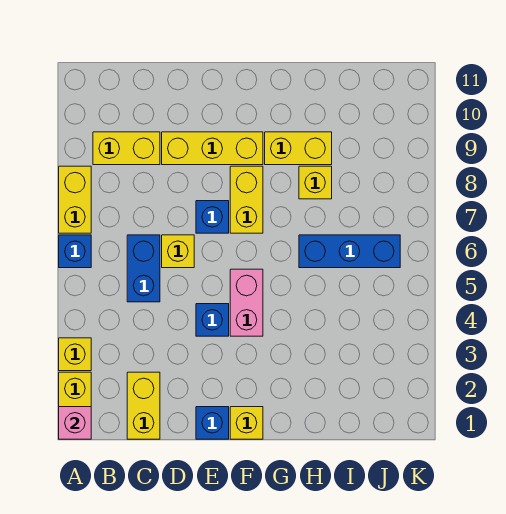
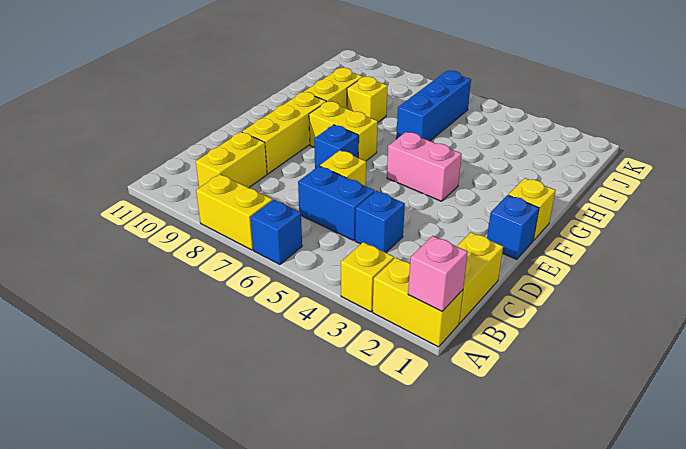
yellow 1x2 brick [127,372,160,439] -> yellow 1x2 brick turned to [457,232,503,323]
blue 1x1 brick [196,304,229,336] -> blue 1x1 brick moved to [355,191,405,253]

